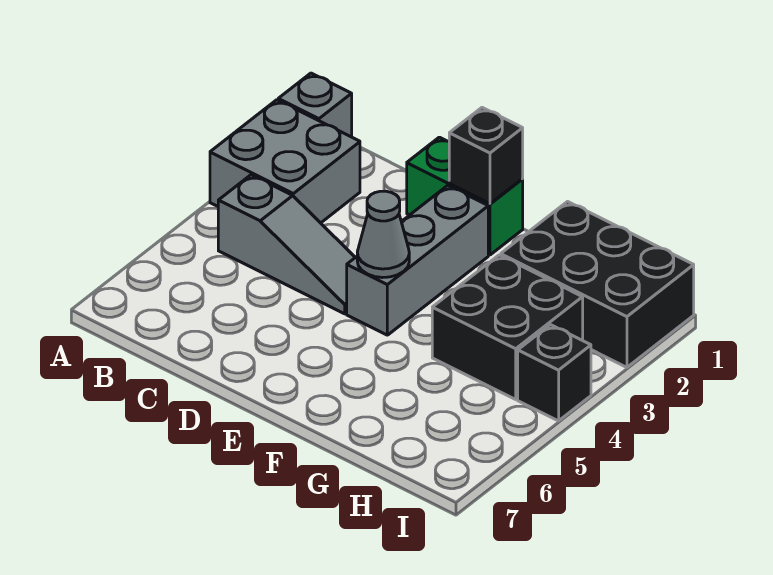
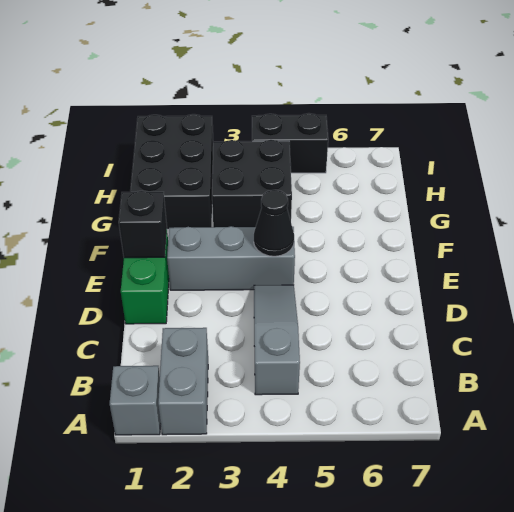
grey 2x2 brick [210,100,360,223] -> grey 1x2 brick [158,328,208,435]
grey 1x1 cone [357,191,409,278] -> black 1x1 cone [254,190,294,256]
black 1x1 brick [518,325,591,421] -> black 1x2 brick [252,113,328,173]

